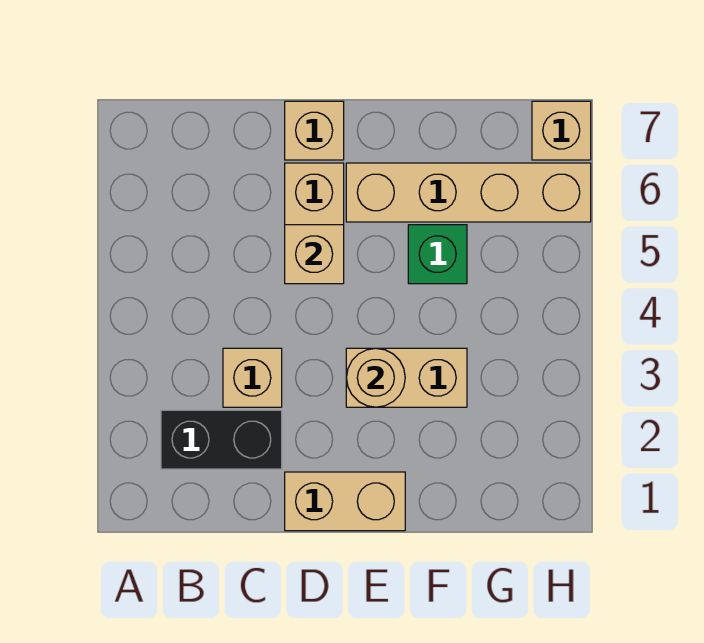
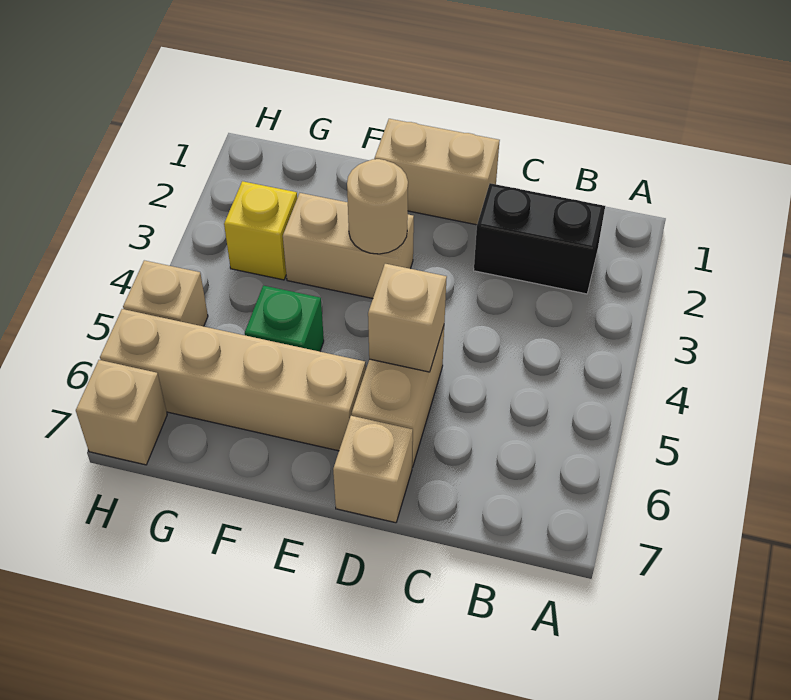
tan 1x1 brick [223,348,282,407] -> tan 1x1 brick moved to [123,260,208,326]
none -> yellow 1x1 brick [224,181,297,280]

